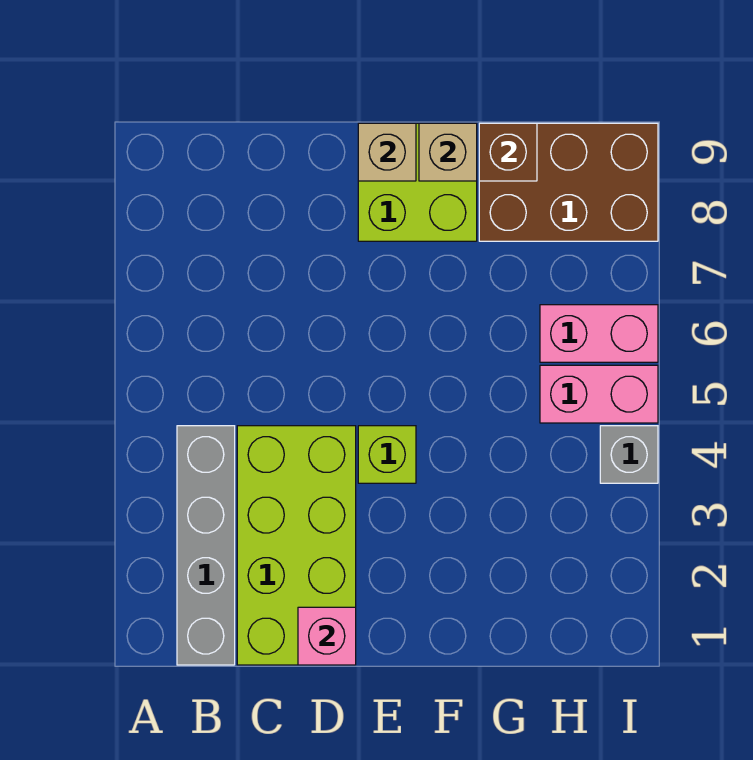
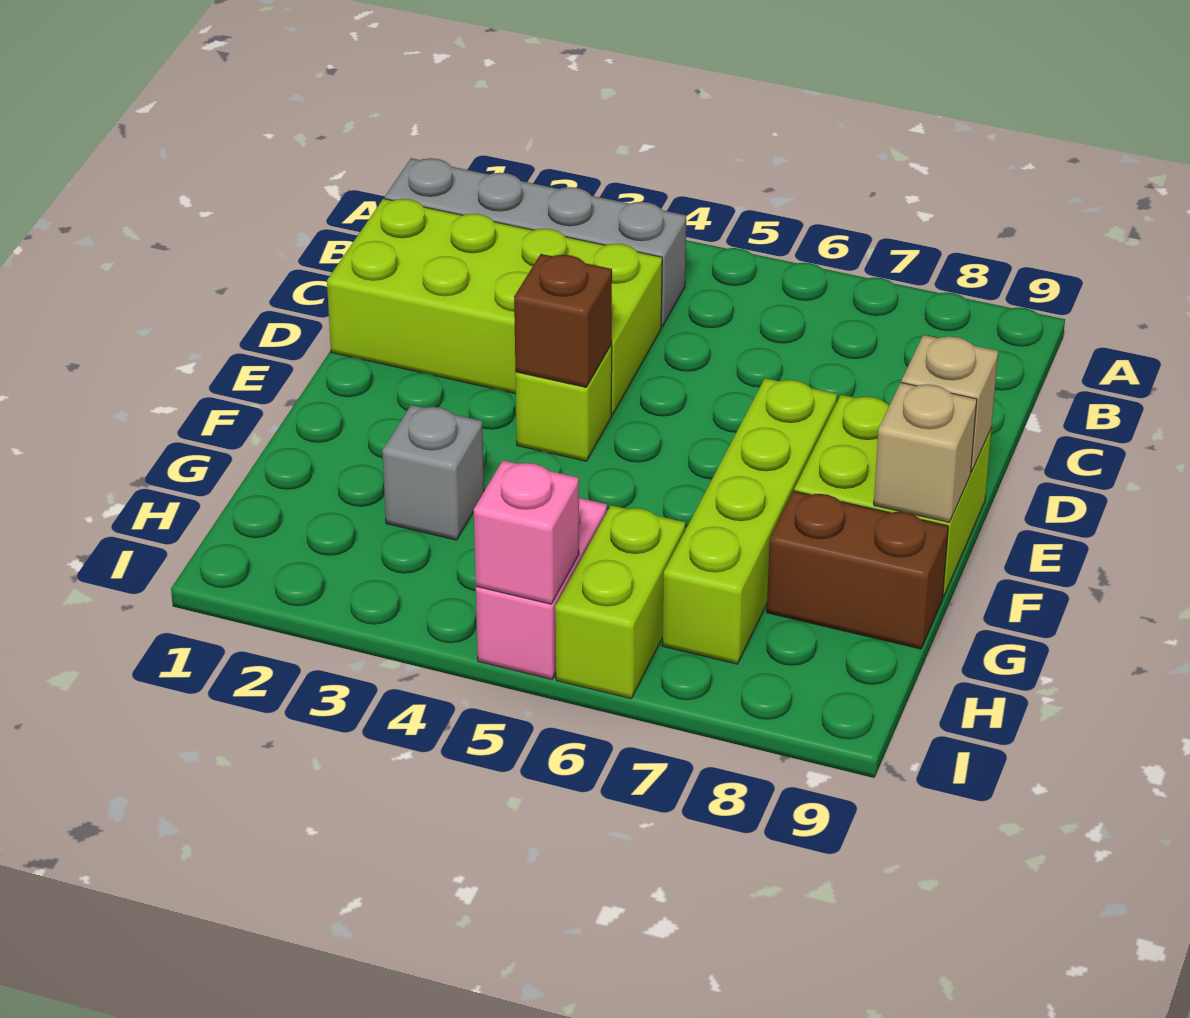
pink 1x1 brick [298,607,356,665] -> pink 1x1 brick moved to [474,460,579,604]
none -> lime 1x4 brick [662,378,837,664]
brown 2x3 brick [479,123,658,241] -> brown 1x2 brick [767,491,948,649]
brown 1x1 brick [479,123,537,181] -> brown 1x1 brick moved to [514,254,612,387]
pink 1x2 brick [540,305,658,362] -> lime 1x2 brick [555,505,685,699]
grey 1x1 brick [600,426,658,483] -> grey 1x1 brick moved to [382,405,484,540]

